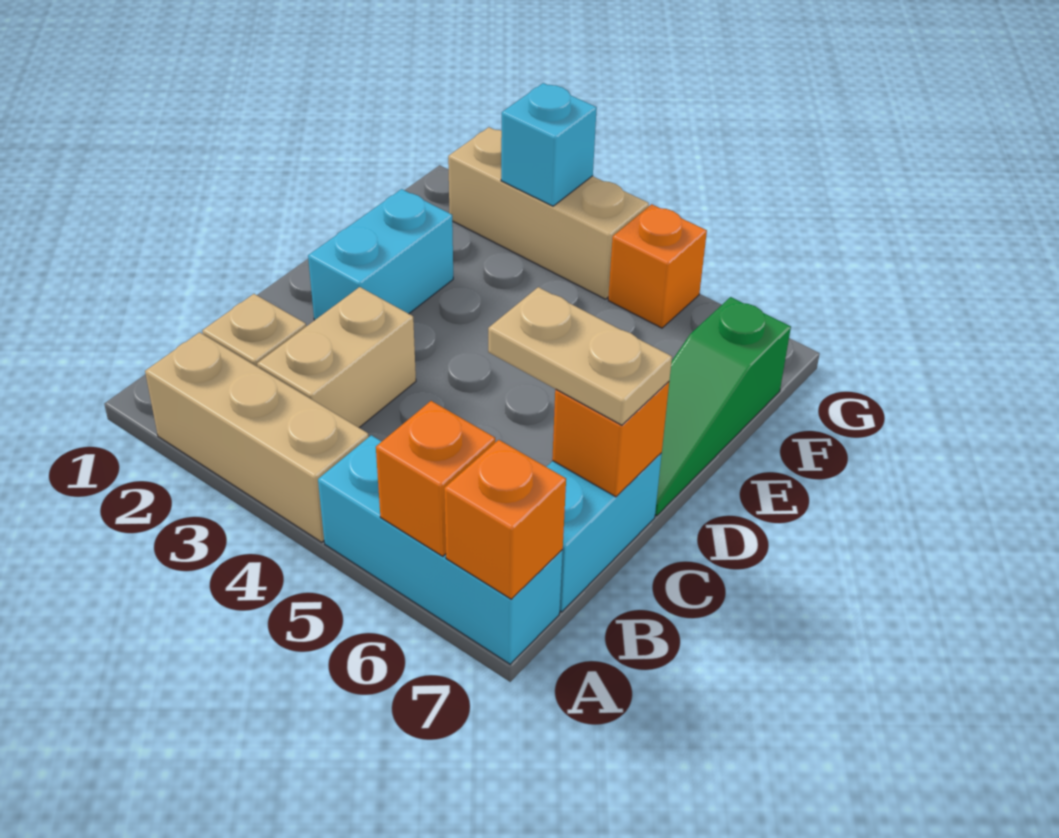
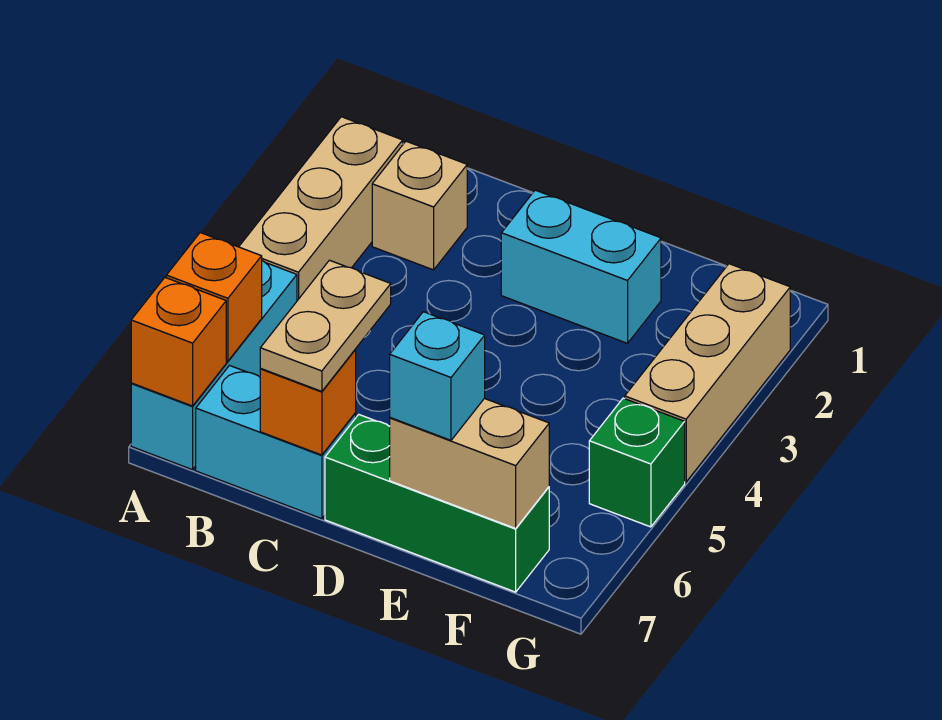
tan 1x2 brick [257,287,416,428] -> tan 1x2 brick moved to [390,398,549,528]
green 1x3 slope [655,297,791,516] -> green 1x3 brick [325,415,549,592]
cyan 1x1 brick [501,83,597,206] -> cyan 1x1 brick moved to [390,312,485,440]
orange 1x1 brick [608,204,707,328] -> green 1x1 brick [589,398,685,527]

